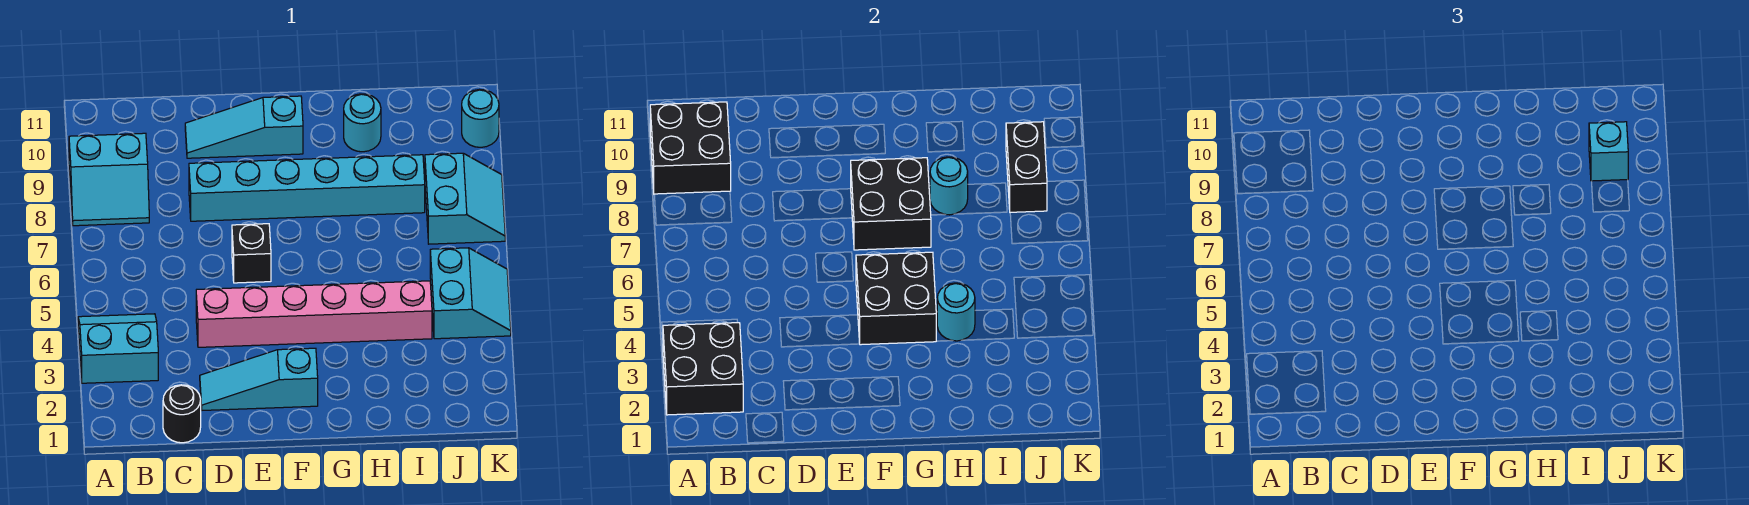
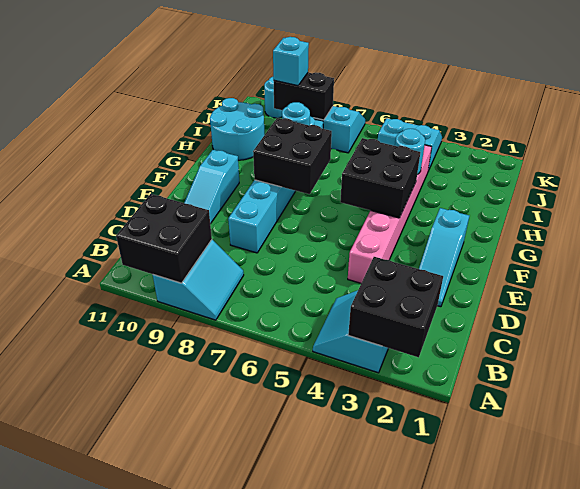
black 1x1 round brick [163,385,201,443] -> none
black 1x1 brick [232,224,271,283] -> none
cyan 1x1 round brick [344,94,381,152] -> cyan 2x2 round brick [210,98,264,160]

